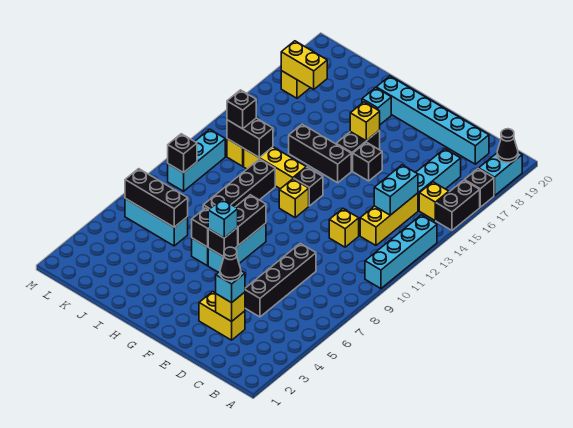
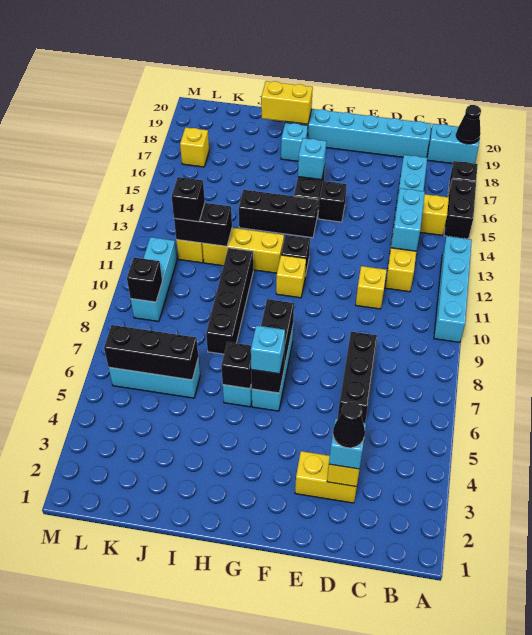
cyan 1x2 brick [478,152,522,196] -> cyan 1x2 brick turned to [427,124,480,164]
black 1x4 brick [245,243,316,317] -> black 1x3 brick [338,332,377,423]
yellow 1x1 brick [350,102,380,141] -> cyan 1x1 brick [298,138,327,180]
yellow 1x2 brick [281,41,327,89] -> yellow 1x2 brick moved to [261,81,313,124]

